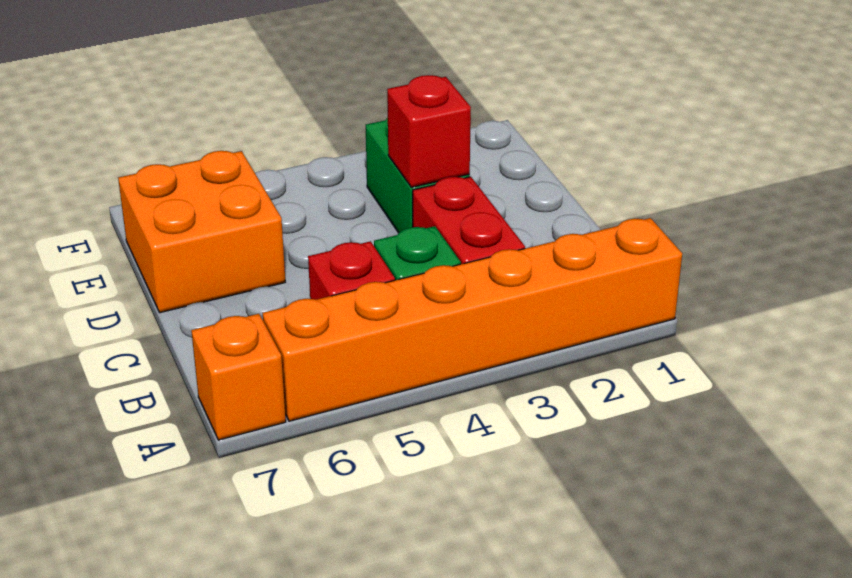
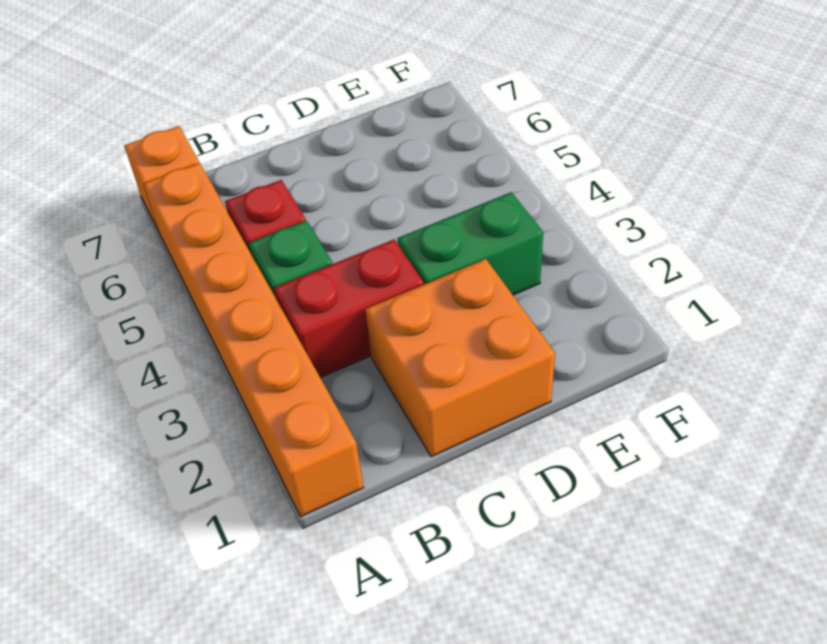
red 1x1 brick [387,75,471,187] -> none
orange 2x2 brick [118,151,285,313] -> orange 2x2 brick moved to [365,259,555,457]

